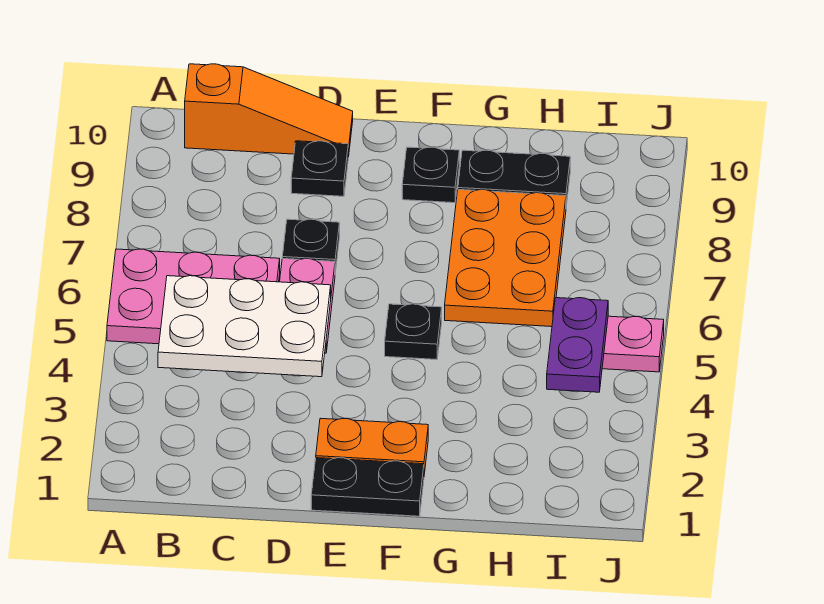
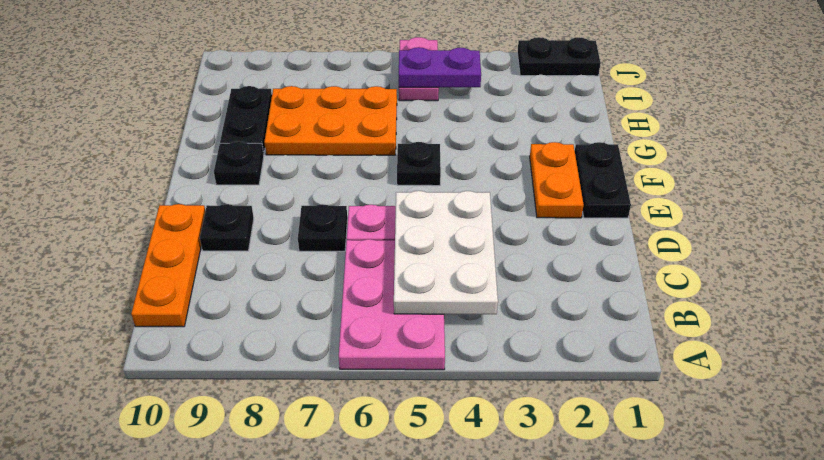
orange 1x3 slope [185,64,353,157] -> orange 1x3 plate [131,204,205,327]
none -> black 1x2 plate [517,37,601,76]

